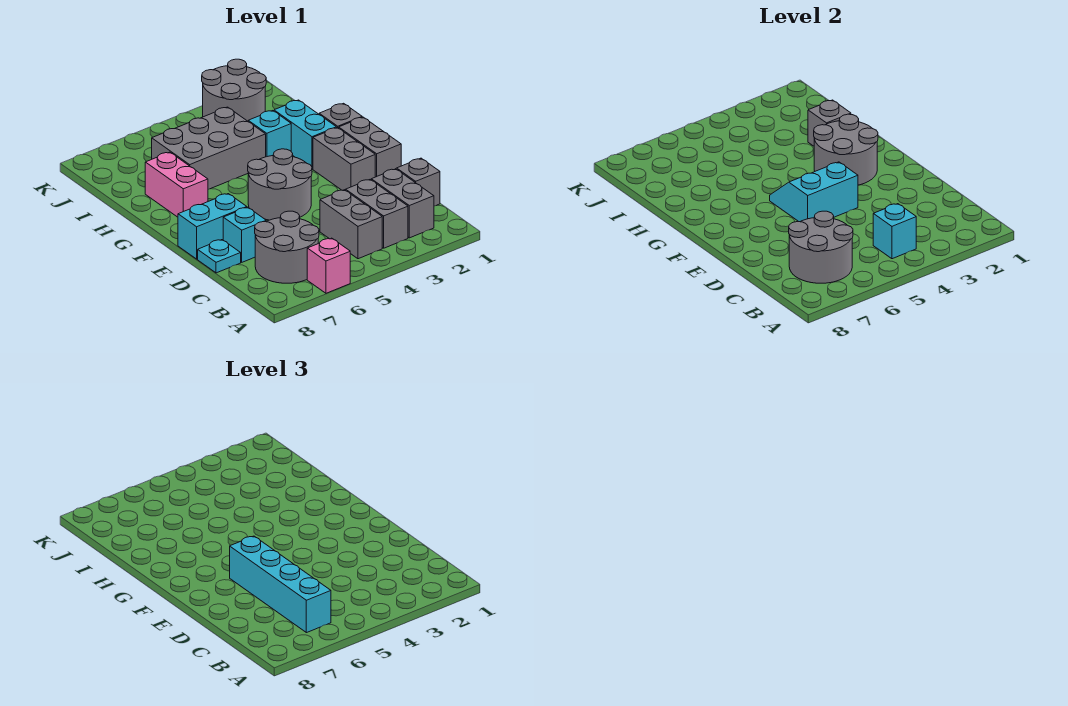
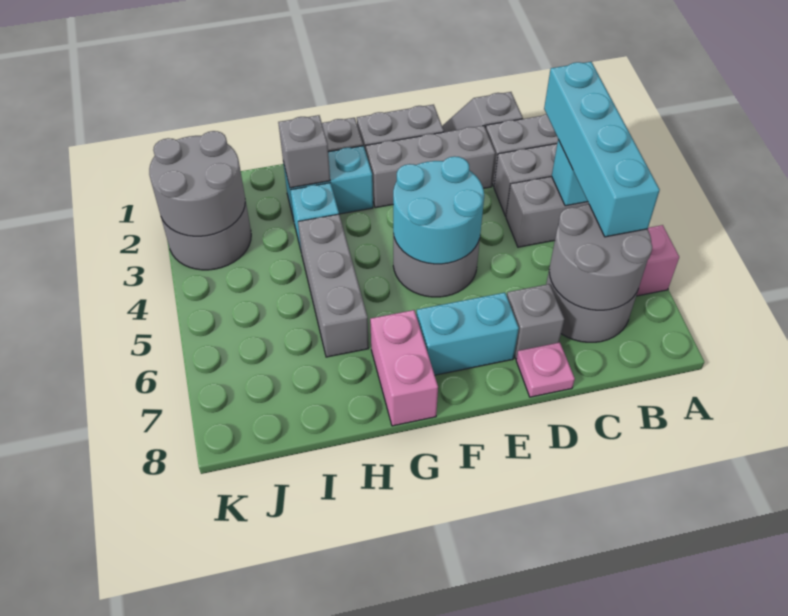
cyan 1x4 brick [230,536,331,633] -> cyan 1x4 brick turned to [544,62,660,237]
cyan 1x1 brick [223,207,266,262] -> grey 1x1 brick [507,284,564,359]
cyan 1x1 plate [198,240,241,273] -> pink 1x1 plate [516,342,575,397]
grey 1x2 brick [313,128,375,190] -> grey 1x3 brick [366,126,495,208]
cyan 2x2 slope [770,162,858,222] -> cyan 2x2 round brick [393,156,484,264]
cyan 1x2 brick [178,194,247,259] -> cyan 1x2 brick turned to [416,293,519,375]
grey 2x2 round brick [814,114,878,185] -> grey 2x2 round brick moved to [149,131,245,236]
pink 1x2 brick [145,152,208,217] -> pink 1x2 brick turned to [370,310,438,426]
grey 2x3 brick [152,107,266,189] -> grey 1x3 brick [298,214,369,357]

